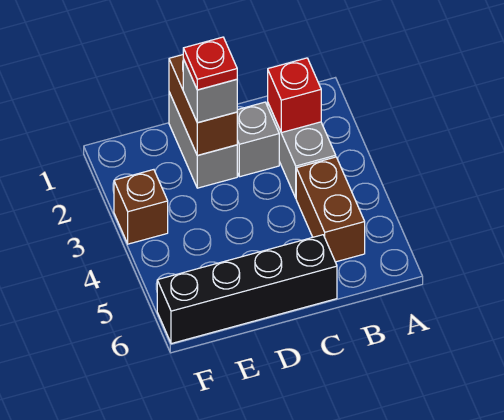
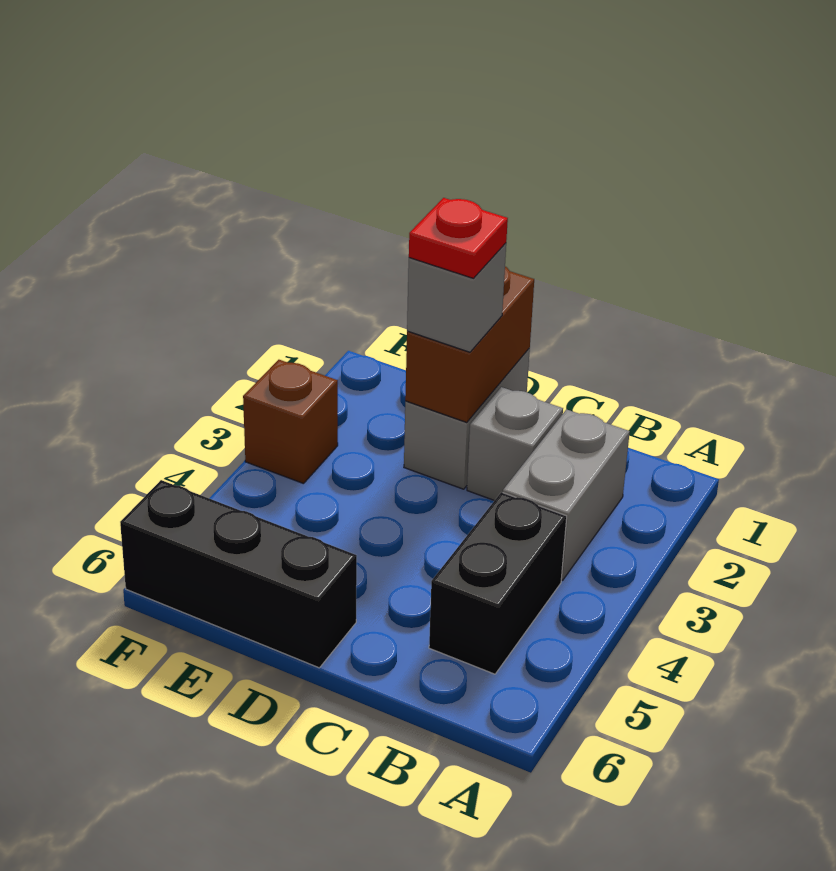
red 1x1 brick [268,58,321,133] -> none
brown 1x2 brick [296,157,365,262] -> black 1x2 brick [429,492,567,674]
black 1x4 brick [157,235,337,344] -> black 1x3 brick [120,480,357,668]

